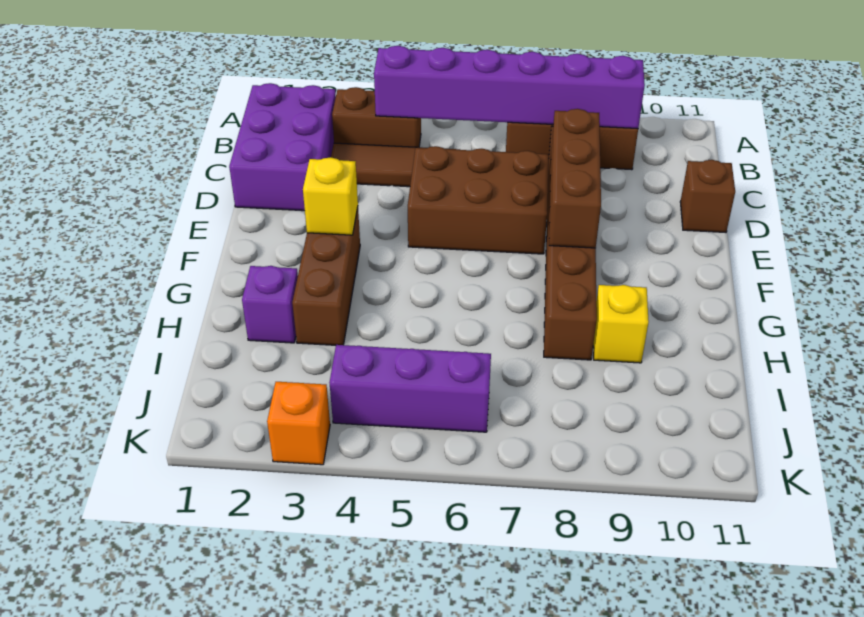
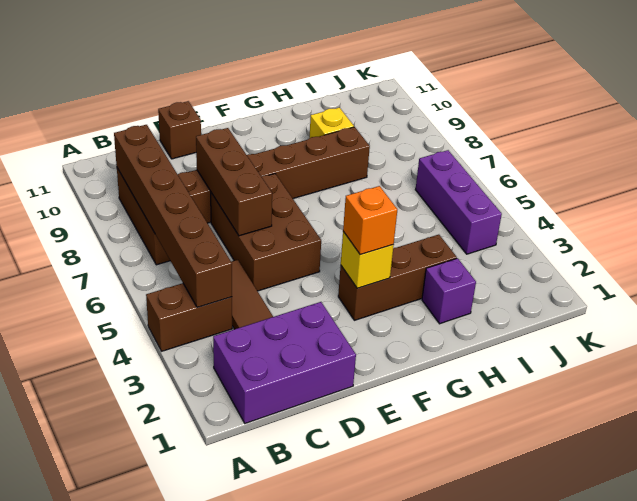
brown 1x2 brick [332,87,421,147] -> brown 1x2 brick turned to [146,283,232,351]
purple 1x6 brick [374,46,645,129] -> brown 1x6 brick [114,125,232,308]
brown 1x3 brick [549,109,601,248] -> brown 1x3 brick turned to [196,128,272,236]
orange 1x1 brick [267,382,330,465] -> orange 1x1 brick moved to [343,186,397,255]

